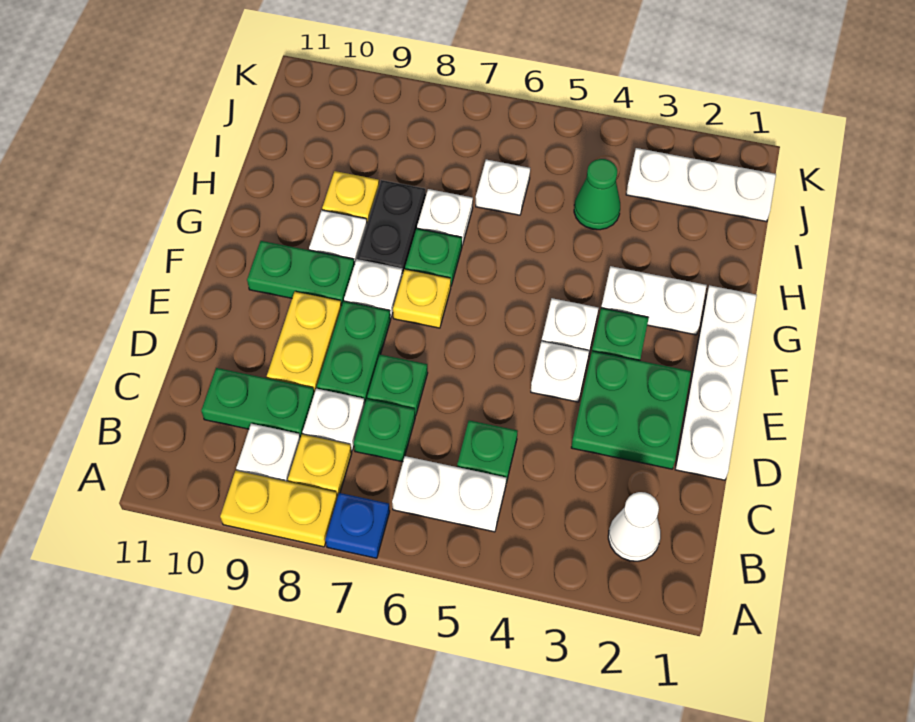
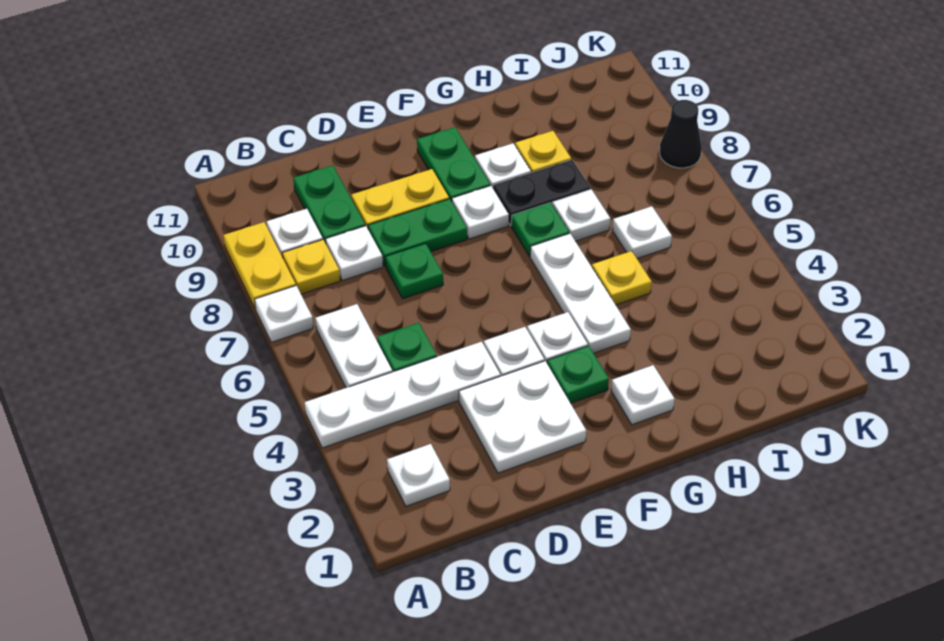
blue 1x1 plate [325,493,390,558] -> white 1x1 plate [255,286,313,342]
white 1x1 cone [608,492,661,561] -> white 1x1 plate [387,444,450,506]
green 1x1 plate [354,399,415,462] -> none
white 1x4 plate [675,285,757,480] -> white 1x4 plate moved to [305,342,500,448]
green 2x2 plate [571,351,691,469] -> white 2x2 plate [459,361,586,473]
yellow 1x1 plate [393,269,451,328] -> yellow 1x1 plate moved to [592,251,652,305]
white 1x2 plate [601,266,707,335] -> white 1x1 plate [611,365,674,425]
green 1x1 cone [574,159,620,230] -> none
white 1x3 plate [626,148,776,222] -> white 1x3 plate moved to [530,233,631,353]
none -> black 1x1 cone [660,100,702,168]

